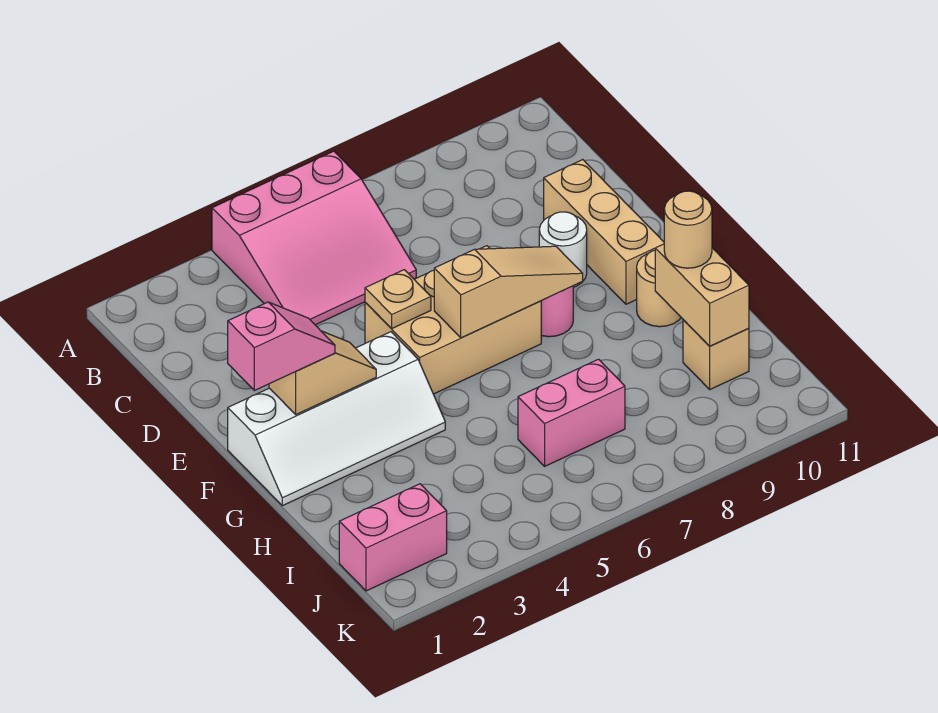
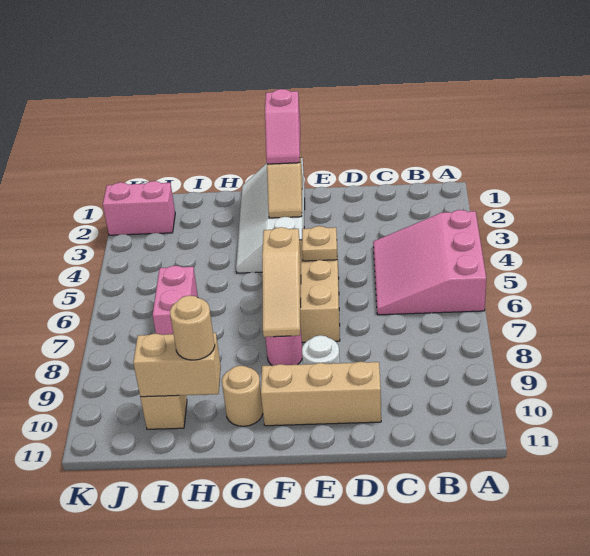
pink 1x2 brick [339,484,447,591] -> pink 1x2 brick turned to [103,181,175,235]

